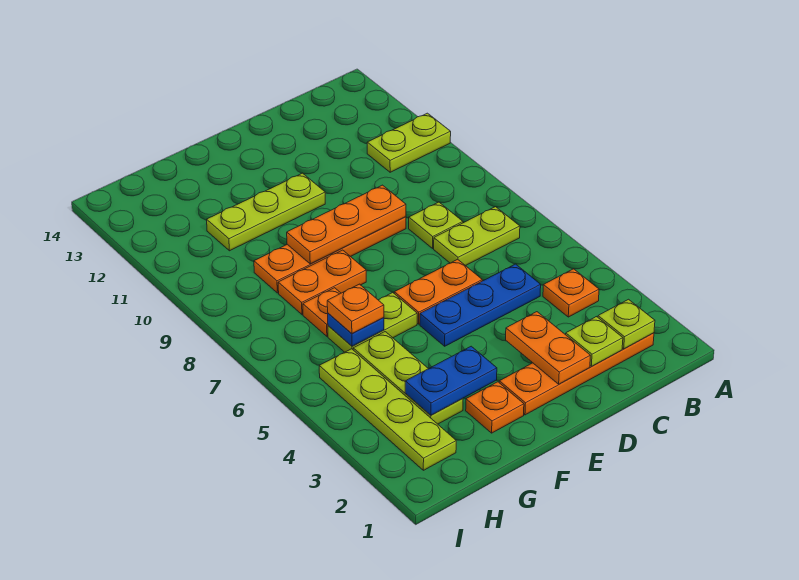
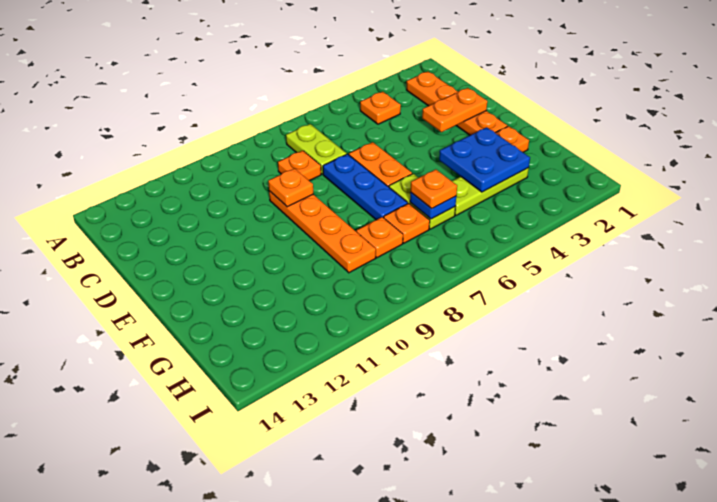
lime 1x2 plate [367,113,451,172] -> none
lime 1x1 plate [598,299,655,349] -> none
lime 1x1 plate [566,317,623,366] -> none
blue 1x3 plate [420,264,541,346] -> blue 1x3 plate moved to [323,154,408,220]
lime 1x1 plate [409,202,463,248] -> orange 1x1 plate [278,151,321,181]
orange 1x3 plate [287,185,406,264] -> orange 1x1 plate [268,168,313,207]
lime 1x3 plate [207,173,325,251] -> none
blue 1x2 plate [405,346,497,415] -> blue 2x2 plate [439,127,530,192]
orange 1x2 plate [278,250,366,314] -> orange 1x1 plate [356,217,403,258]
lime 1x4 plate [319,349,456,470] -> none

